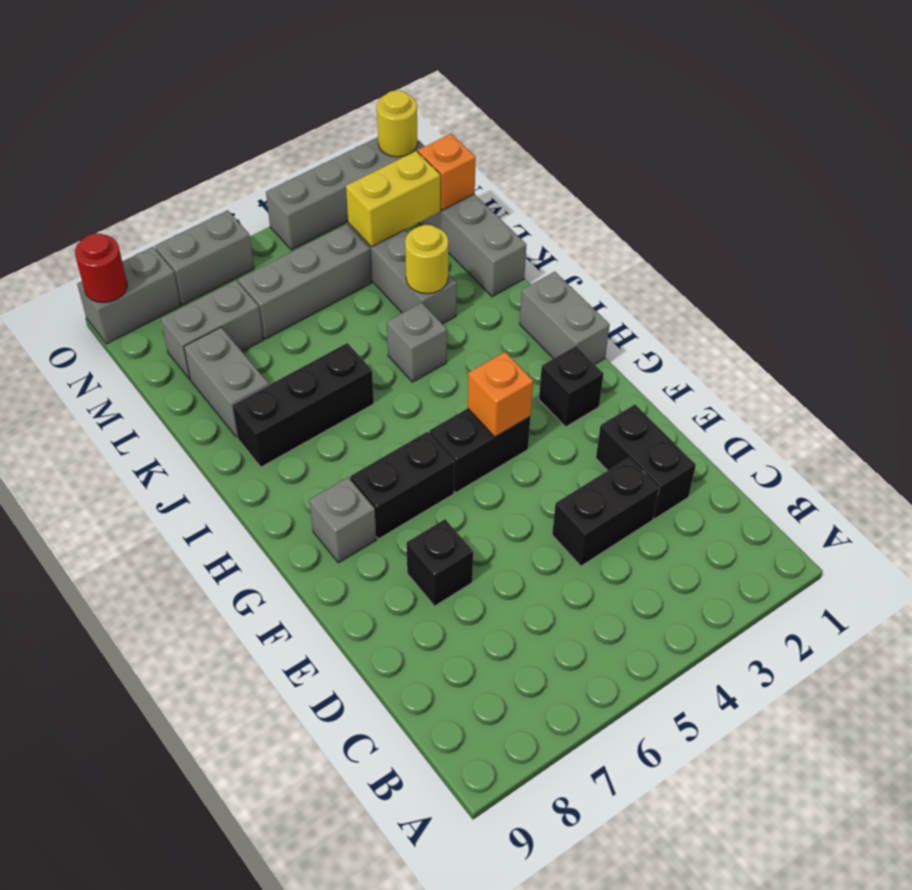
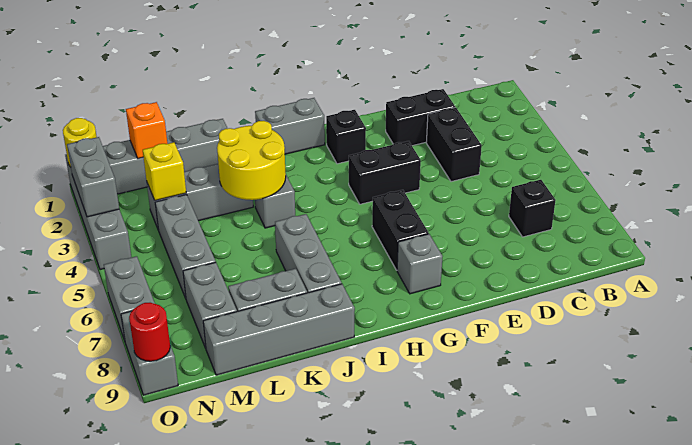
black 1x1 brick [407,519,473,606] -> black 1x1 brick moved to [509,180,556,237]
black 1x2 brick [429,408,530,492] -> black 1x2 brick turned to [349,141,421,204]
orange 1x1 brick [468,352,533,437] -> none
black 1x3 brick [232,343,374,467] -> grey 1x3 brick [275,214,342,293]
none -> grey 1x4 brick [203,284,355,375]
yellow 1x1 round brick [405,225,449,294] -> yellow 2x2 round brick [217,121,286,200]
yellow 1x2 brick [346,151,440,247] -> yellow 1x1 brick [143,142,186,201]
none -> grey 1x2 brick [67,137,119,217]

